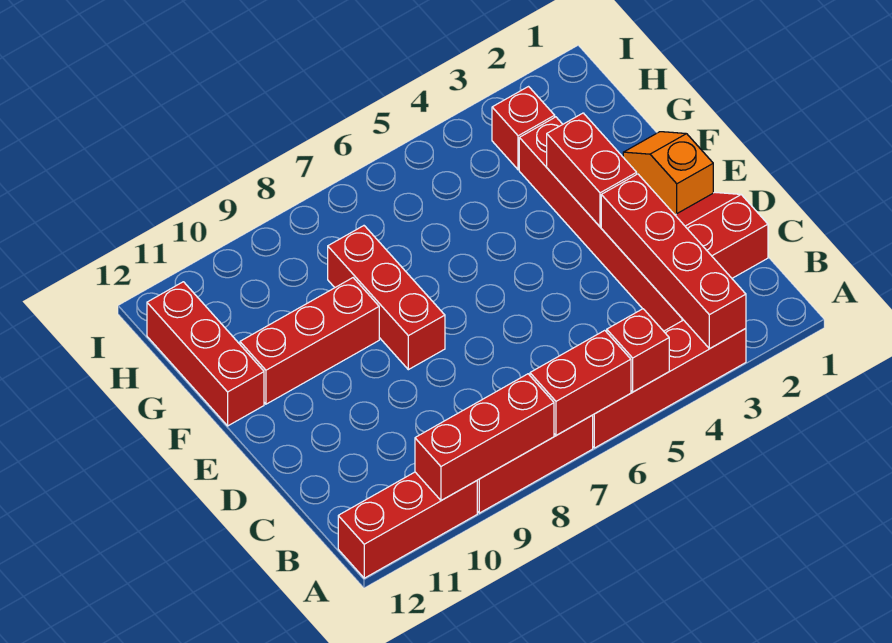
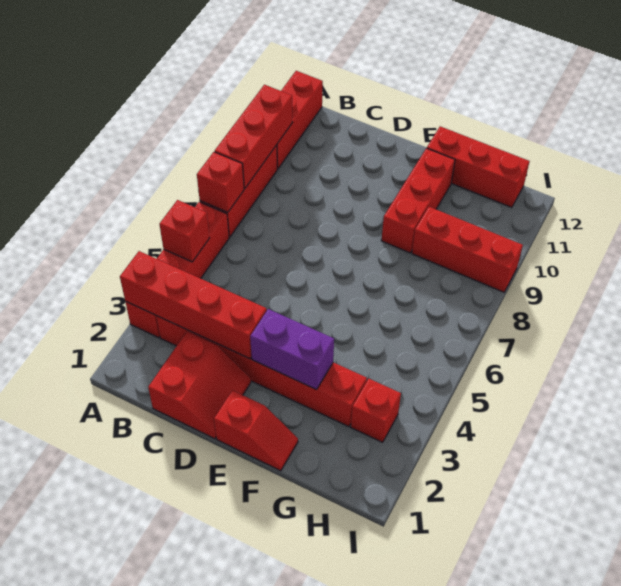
red 1x2 brick [530,330,631,435] -> red 1x1 brick [197,152,244,212]
orange 1x2 slope [623,132,713,215] -> red 1x2 slope [214,390,298,471]
red 1x2 brick [547,113,637,227] -> purple 1x2 brick [250,309,334,390]
red 1x3 brick [328,226,445,370] -> red 1x3 brick moved to [412,207,523,292]

